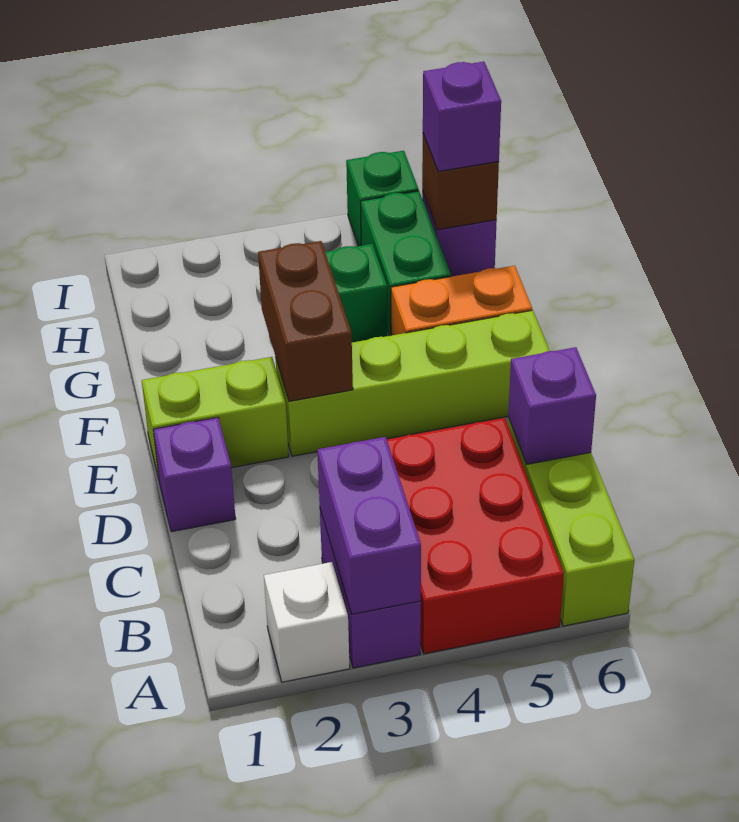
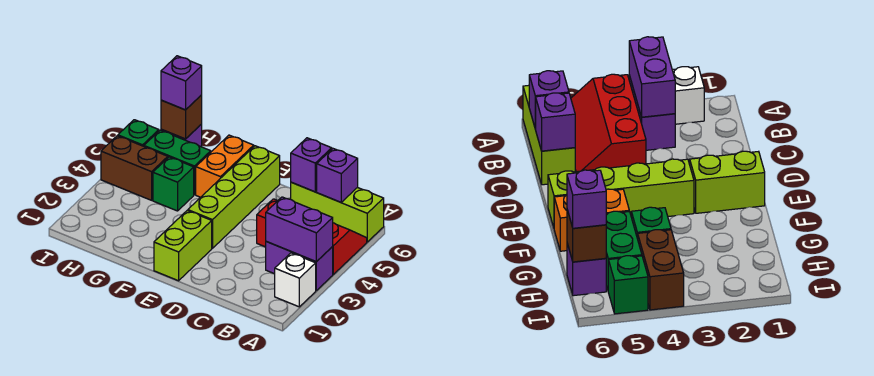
red 2x3 brick [387,418,564,654] -> red 2x3 slope [257,199,367,274]
purple 1x1 brick [153,417,236,532] -> purple 1x1 brick moved to [317,149,358,202]
brown 1x2 brick [258,241,353,401] -> brown 1x2 brick moved to [101,136,168,200]

